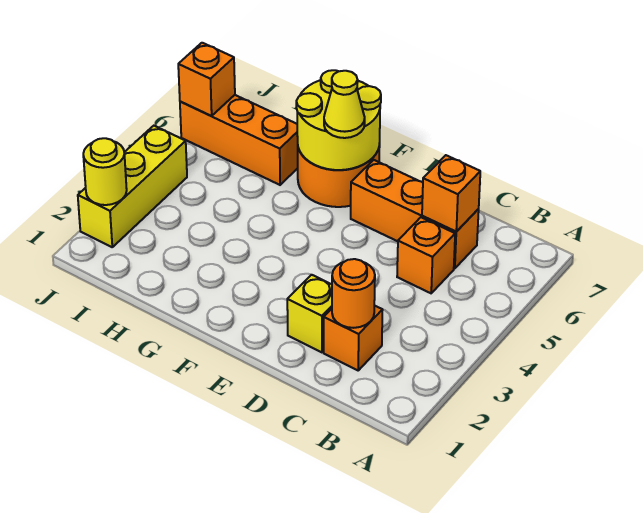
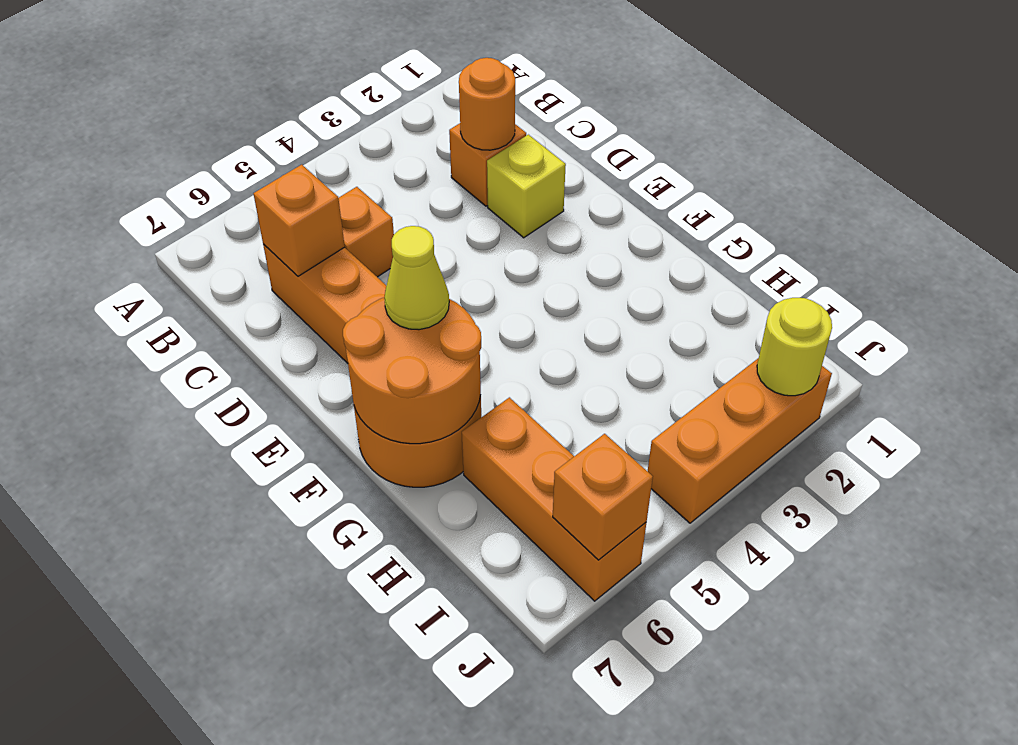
yellow 2x2 round brick [296,70,381,170] -> orange 2x2 round brick [343,298,481,444]
yellow 1x3 brick [78,126,187,247] -> orange 1x3 brick [648,358,832,523]

